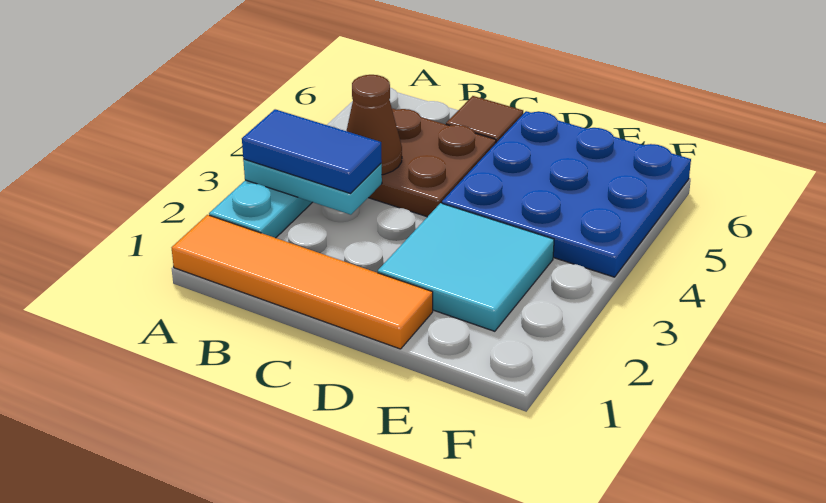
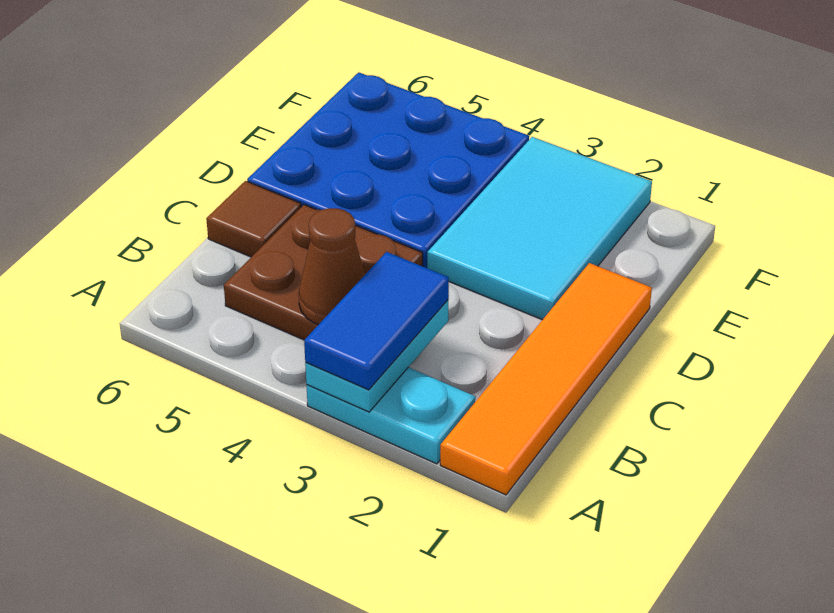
cyan 2x2 tile [378,203,554,331] -> cyan 2x3 tile [427,137,652,320]

